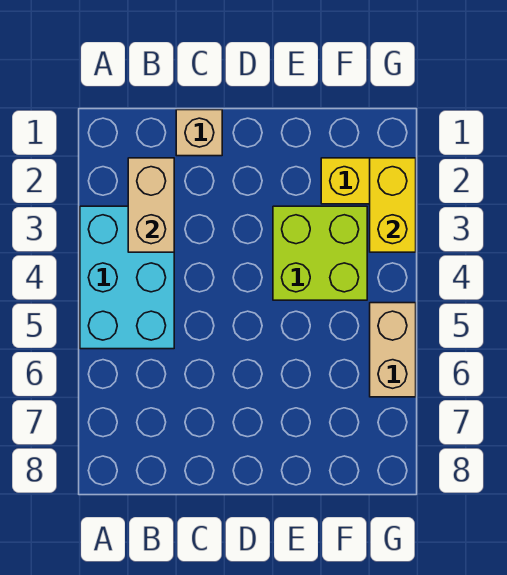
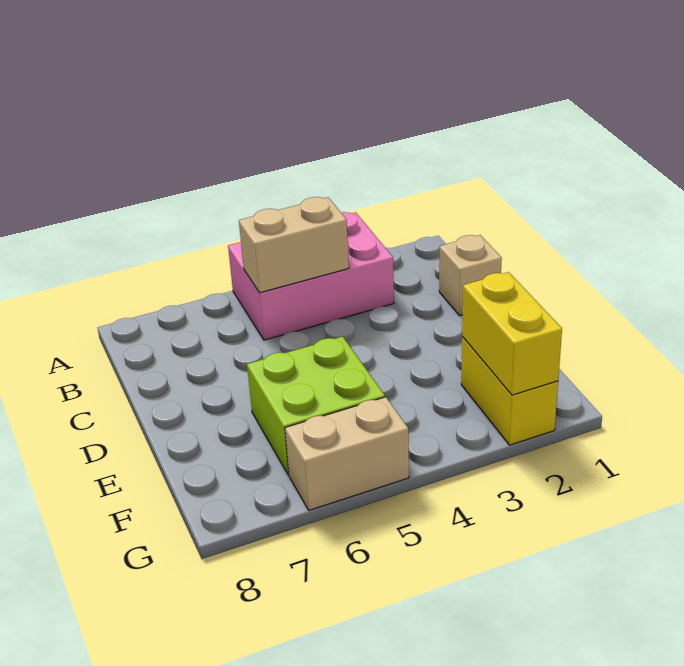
cyan 2x3 brick [80,206,174,349] -> pink 2x3 brick [228,212,394,340]
tan 1x2 brick [128,158,174,252] -> tan 1x2 brick moved to [239,197,349,293]
lime 2x2 brick [273,206,367,300] -> lime 2x2 brick moved to [247,336,385,475]
yellow 1x2 brick [370,158,416,252] -> yellow 1x2 brick turned to [462,272,562,395]

